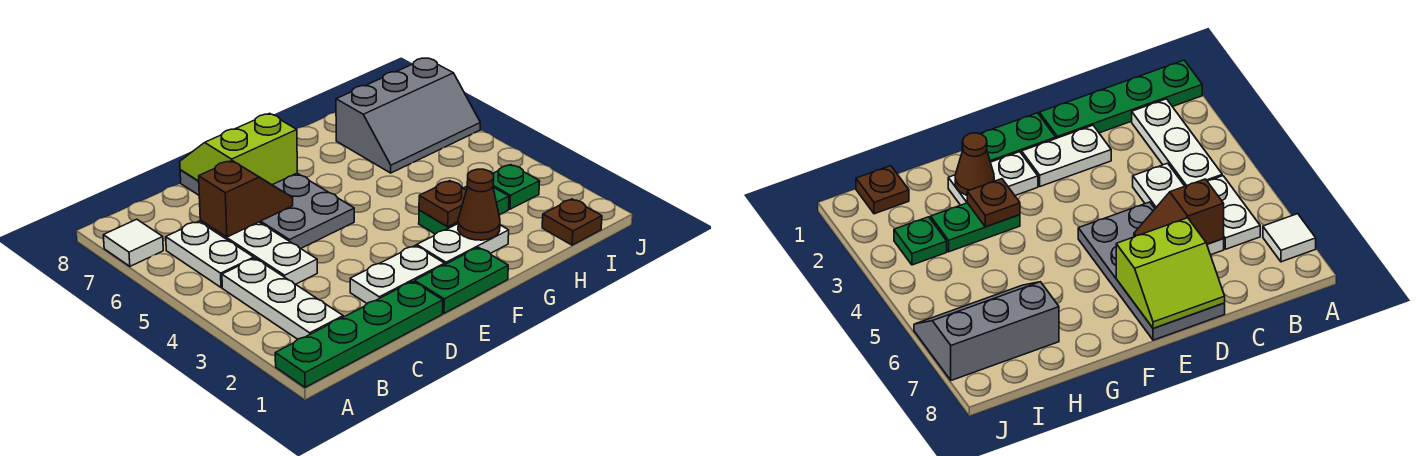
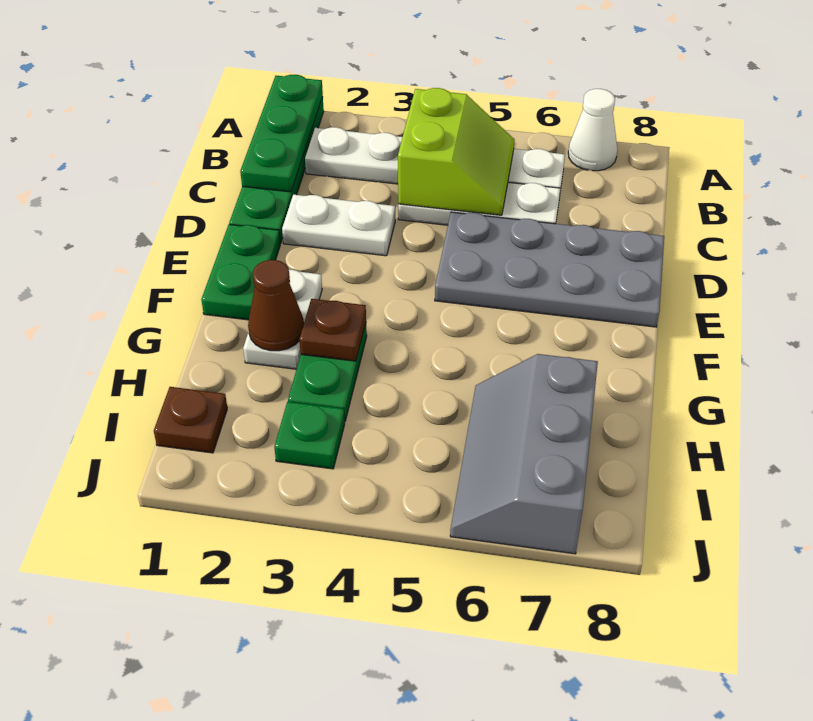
none -> green 1x3 plate [240,75,323,192]
white 1x1 tile [103,219,163,266] -> white 1x1 cone [568,89,618,171]
brown 1x2 slope [199,161,293,237] -> none
white 1x2 plate [350,245,444,303] -> white 1x2 plate turned to [282,195,395,256]
lime 2x2 slope [180,113,297,185] -> lime 2x2 slope moved to [398,88,515,215]

